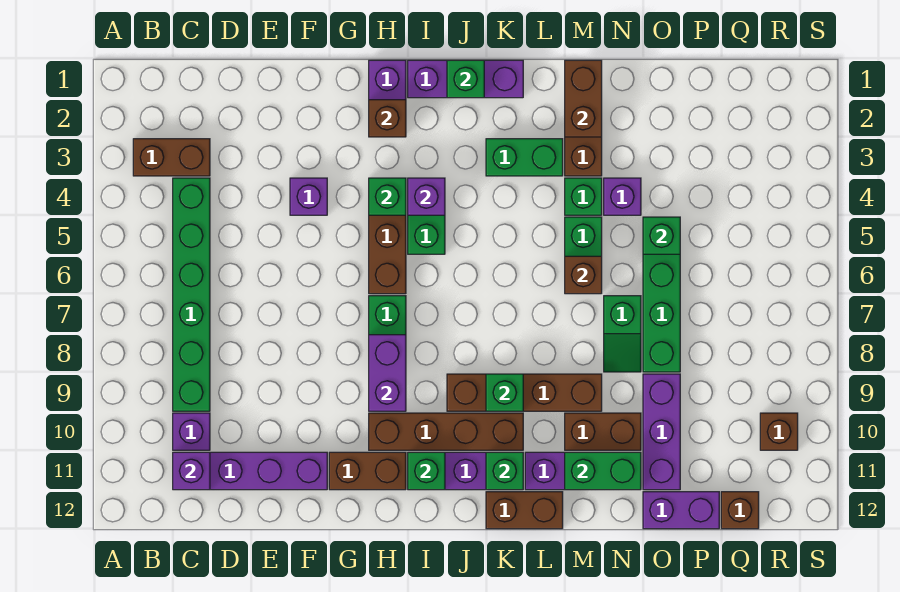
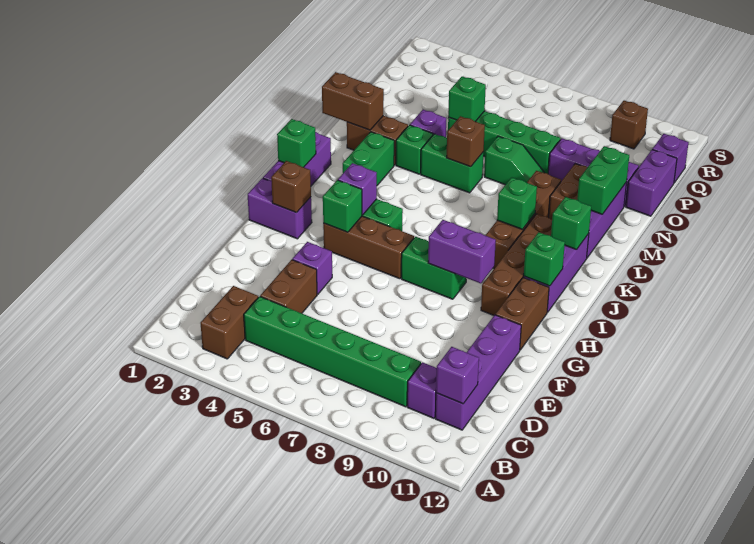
brown 1x2 brick [486,492,563,529] -> brown 1x2 brick moved to [260,260,317,313]
brown 1x1 brick [721,492,759,529] -> purple 1x1 brick [652,134,689,183]

